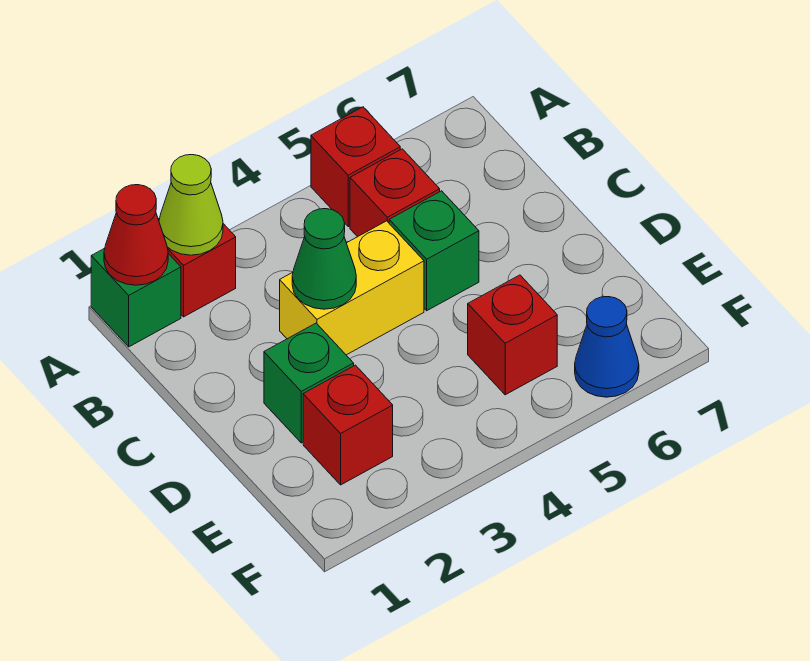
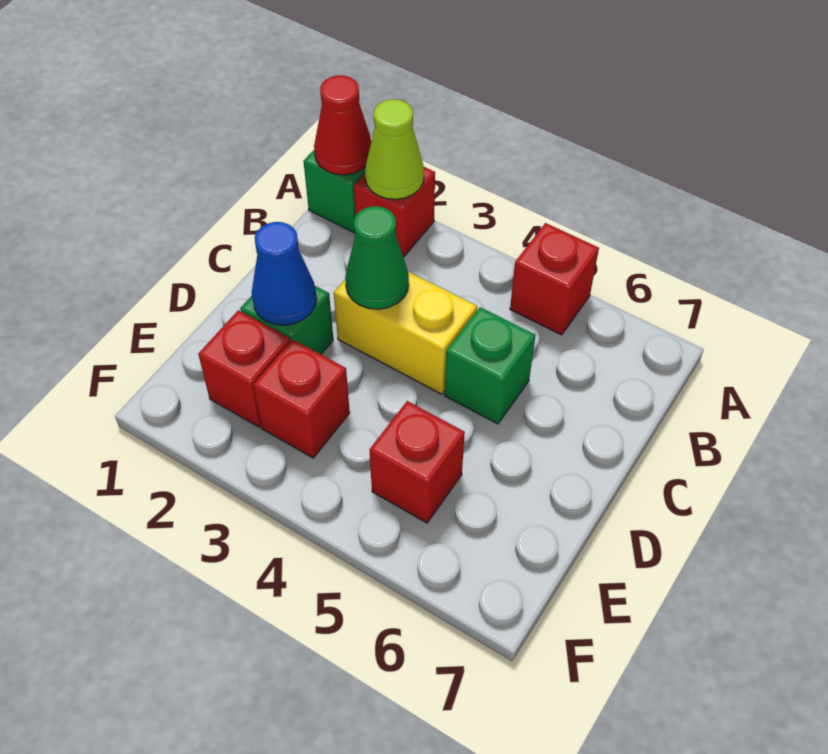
red 1x1 brick [350,149,440,237] -> red 1x1 brick moved to [253,339,350,458]
blue 1x1 cone [575,297,639,397] -> blue 1x1 cone moved to [252,222,317,325]

